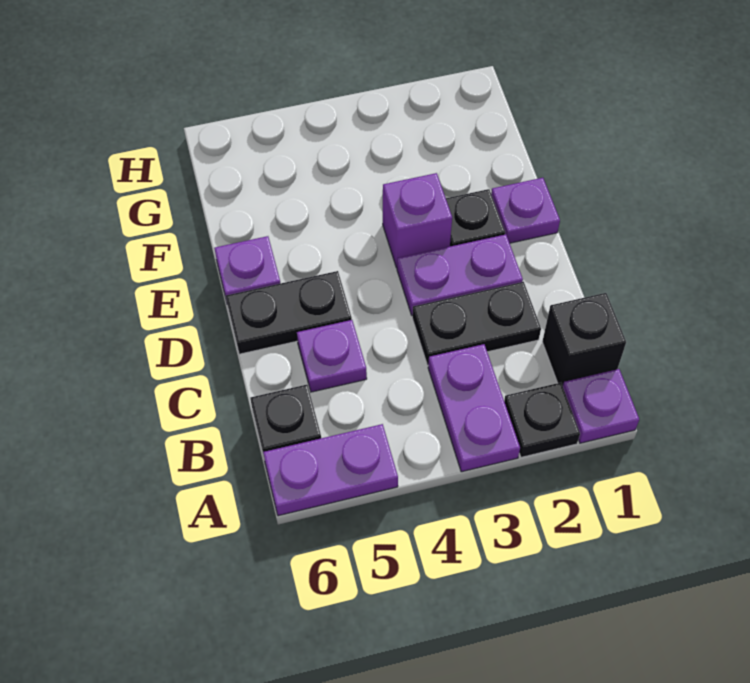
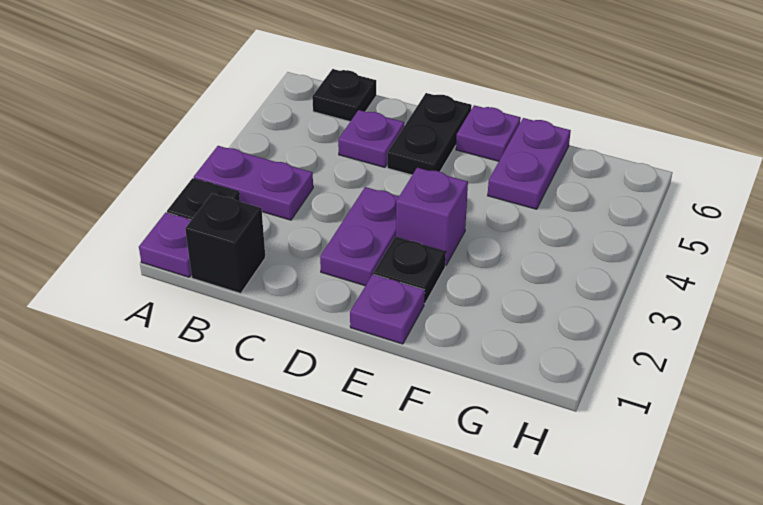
purple 1x2 plate [263,424,398,516] -> purple 1x2 plate moved to [488,118,571,209]
black 1x2 plate [412,282,541,365] -> none

